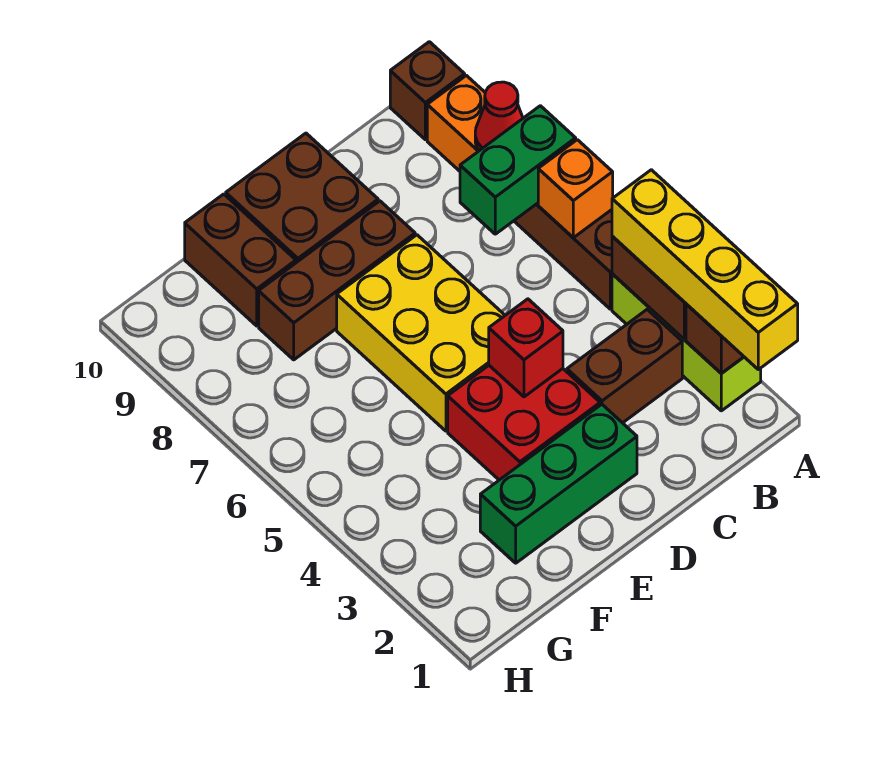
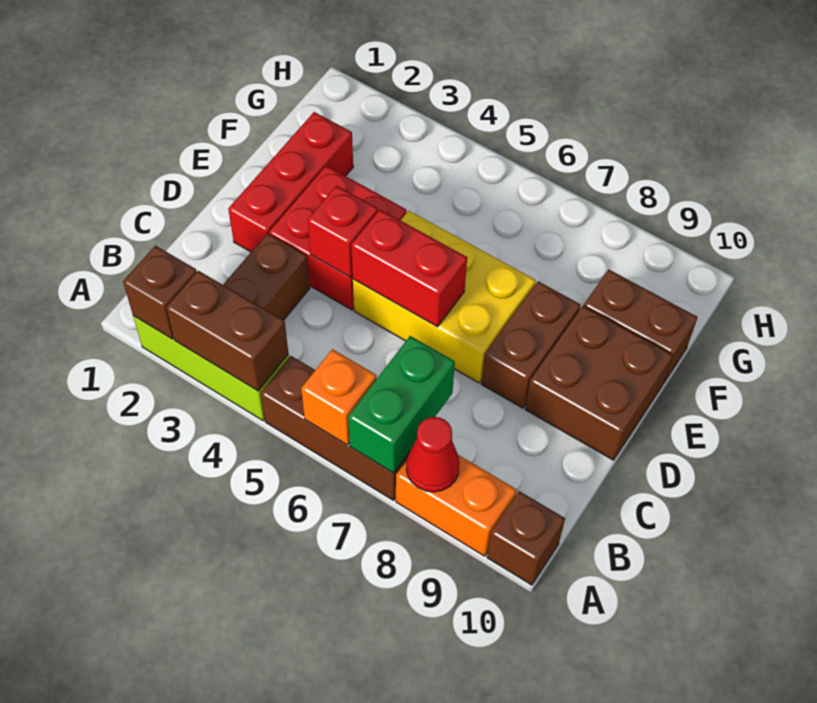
yellow 1x4 brick [612,170,798,369] -> none
green 1x3 brick [480,404,637,563] -> red 1x3 brick [228,112,353,252]
none -> red 1x2 brick [351,210,467,327]
brown 1x3 brick [259,201,415,360] -> brown 1x2 brick [481,281,580,408]

